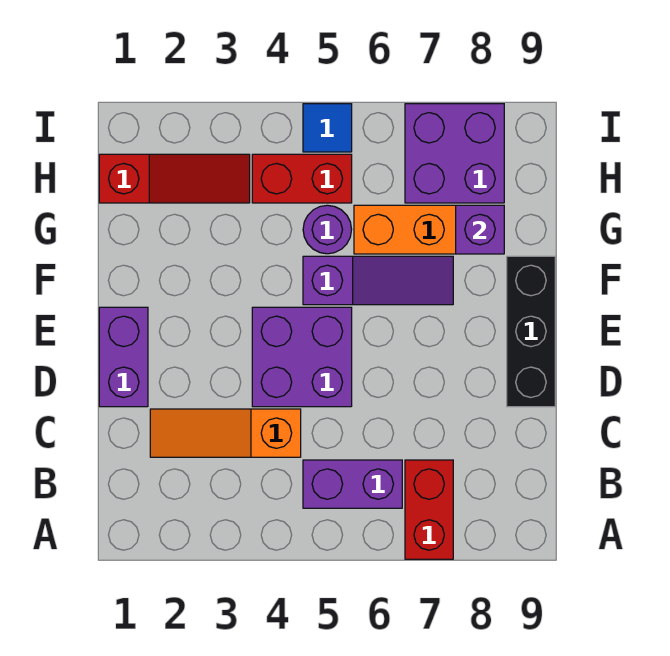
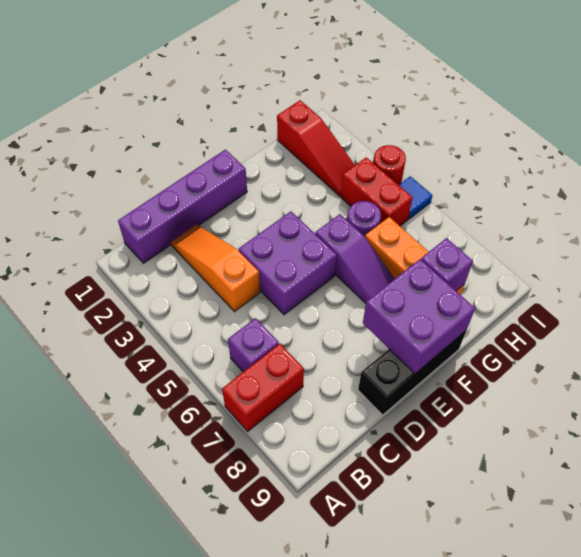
purple 1x2 brick [303,460,402,508] -> purple 1x1 brick [228,318,279,372]
purple 1x2 brick [99,307,148,407] -> purple 1x4 brick [118,150,247,263]
purple 2x2 brick [405,104,504,203] -> purple 2x2 brick moved to [363,259,475,374]
none -> red 1x1 round brick [373,145,406,185]

